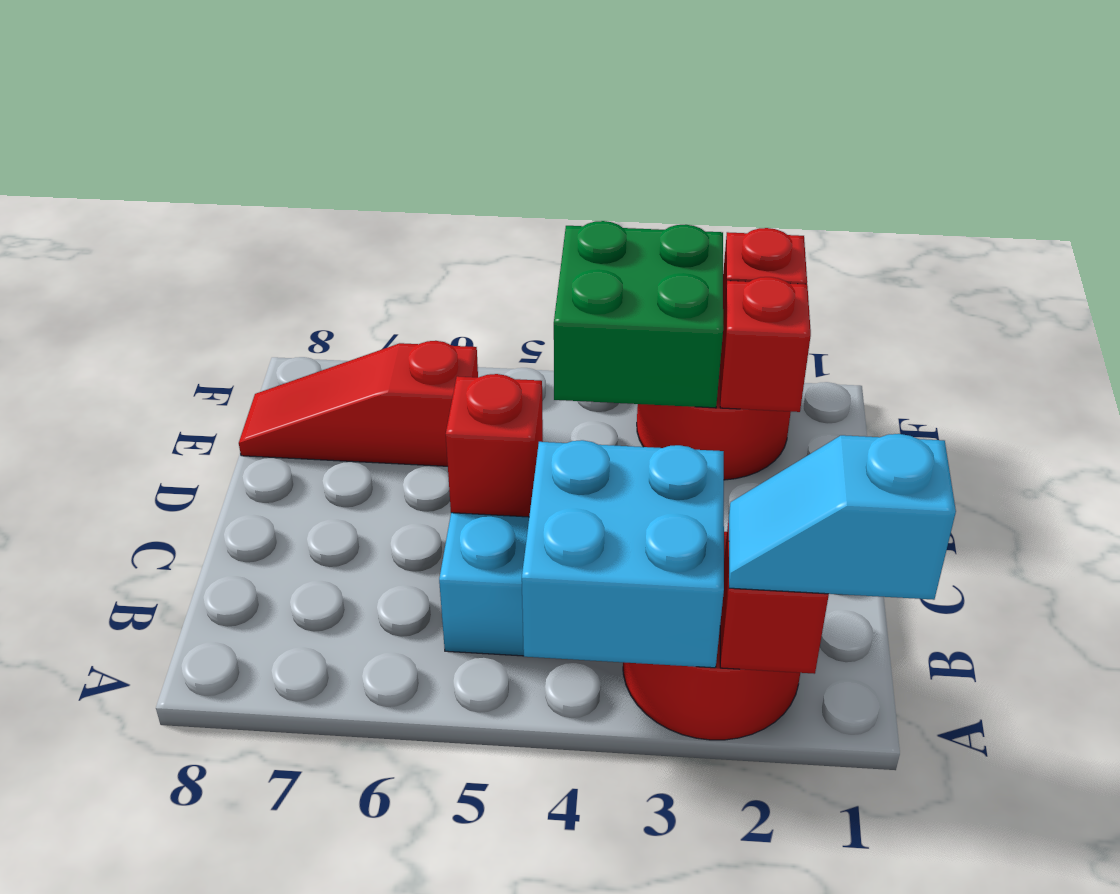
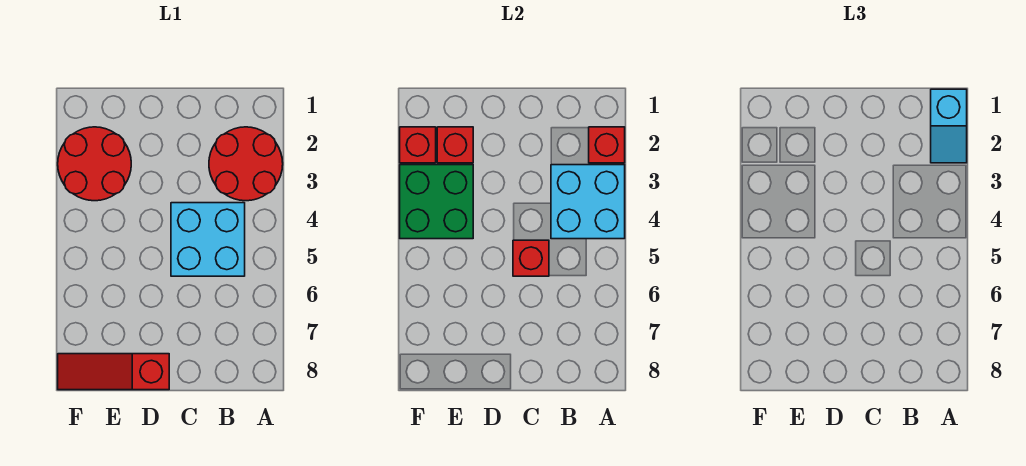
red 1x3 slope [239,341,478,466] -> red 1x3 slope turned to [58,354,169,390]

